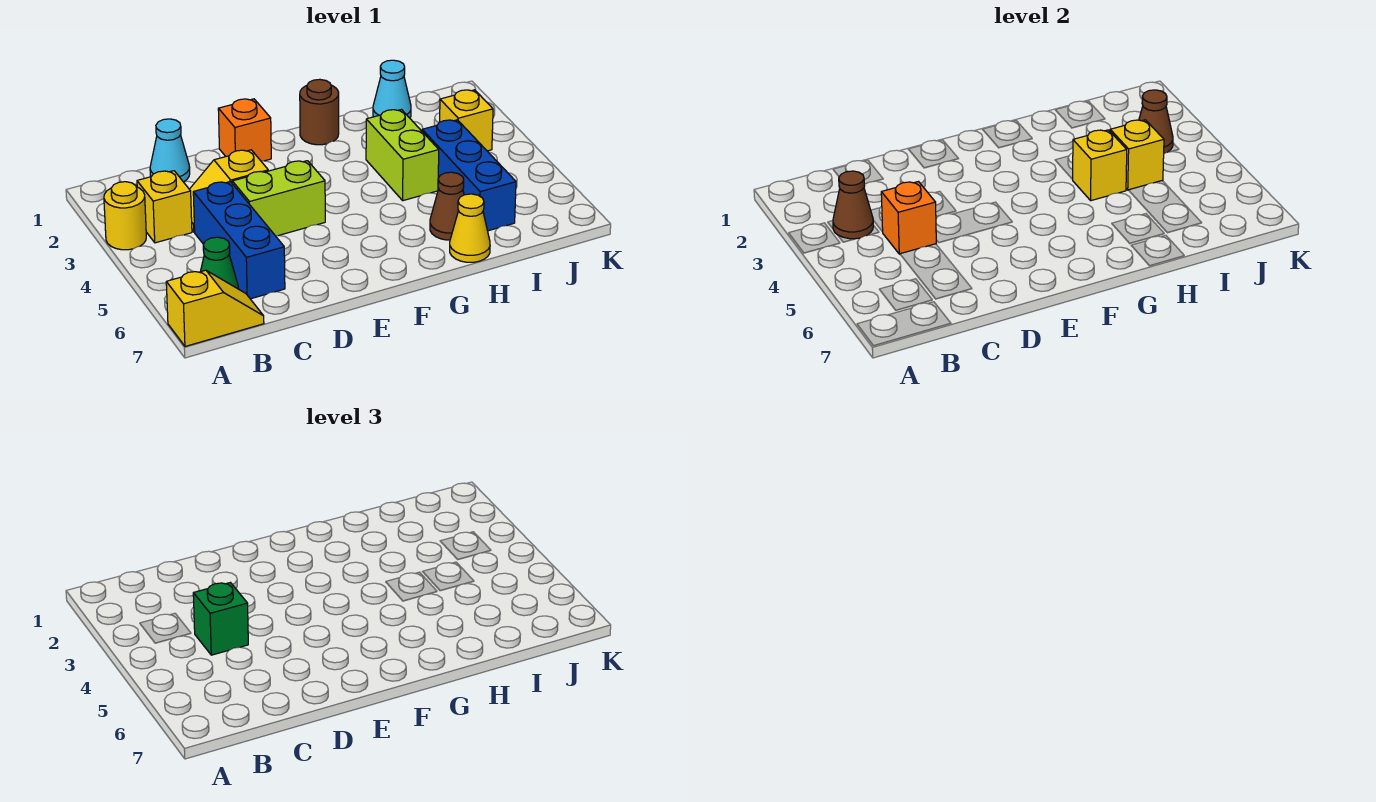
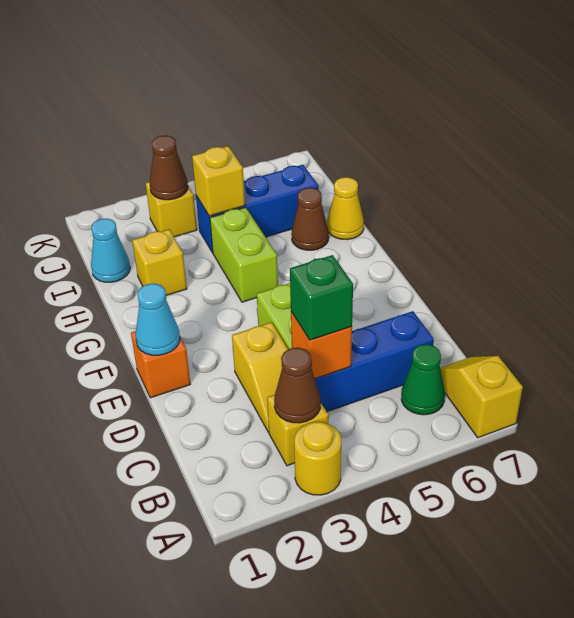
cyan 1x1 cone [150,119,190,182] -> cyan 1x1 cone moved to [135,283,180,355]
brown 1x1 round brick [300,79,339,145] -> none
lime 1x2 brick [366,110,439,201] -> lime 1x2 brick turned to [210,207,278,302]
yellow 1x1 brick [1072,130,1127,201] -> yellow 1x1 brick moved to [132,229,187,295]

